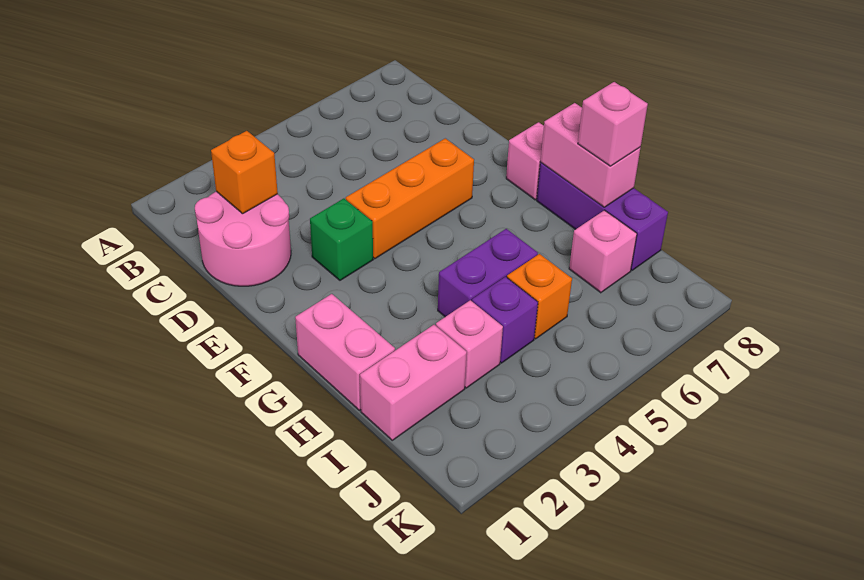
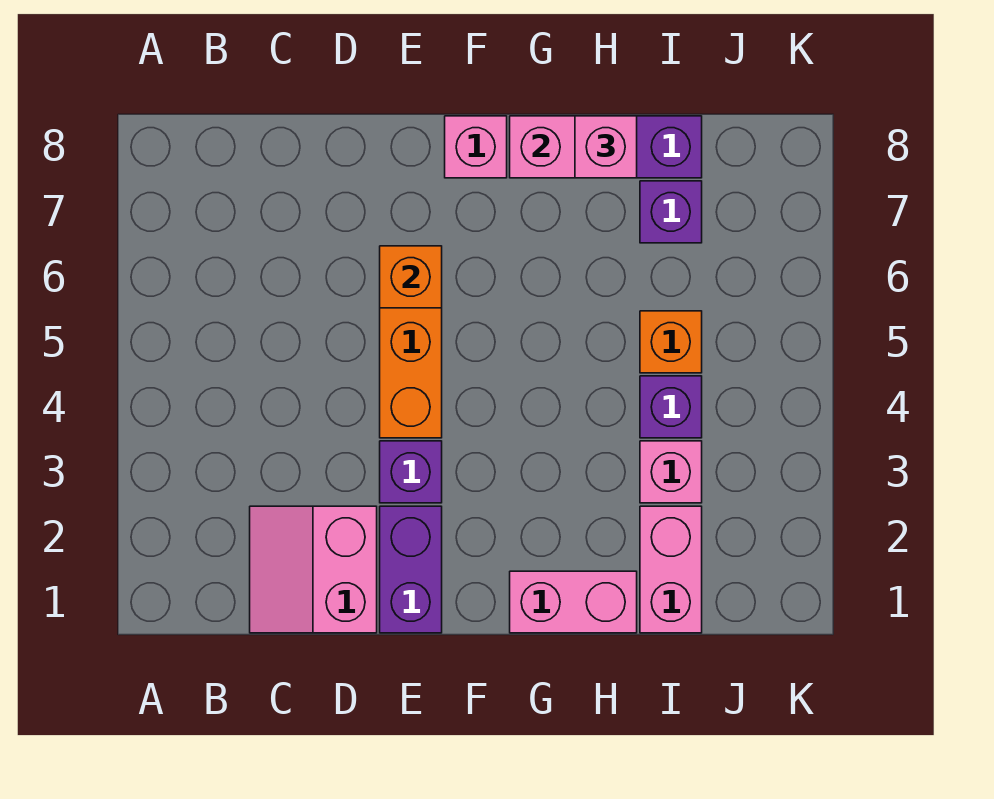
pink 2x2 round brick [195,191,291,286] -> pink 2x2 slope [250,506,377,633]
orange 1x1 brick [211,131,278,214] -> orange 1x1 brick moved to [380,246,442,308]
green 1x1 brick [310,199,373,280] -> purple 1x1 brick [380,441,442,503]
purple 1x2 brick [438,229,538,317] -> purple 1x2 brick moved to [380,506,442,633]
pink 1x1 brick [569,210,637,293] -> purple 1x1 brick [640,181,702,243]

